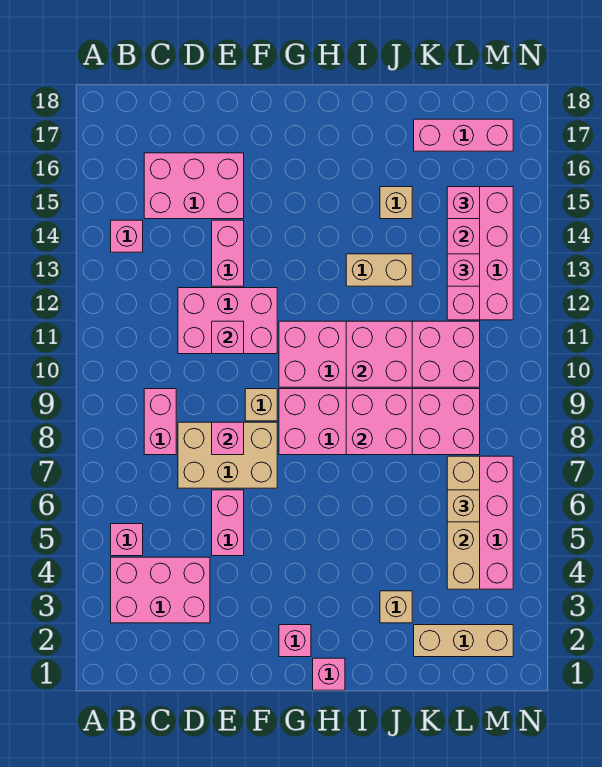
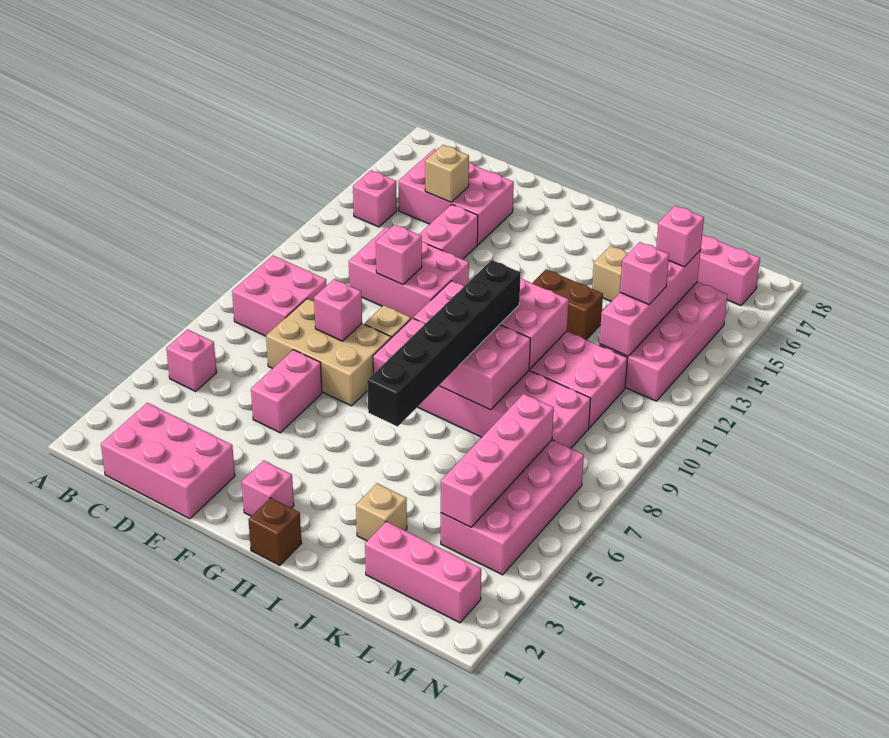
pink 2x3 brick [111,557,210,623] -> pink 2x3 brick moved to [101,403,235,519]
pink 1x2 brick [144,389,176,455] -> pink 2x2 brick [232,256,327,336]
pink 1x1 brick [313,658,345,690] -> brown 1x1 brick [248,498,302,565]
none -> black 1x6 brick [367,260,521,426]
tan 1x2 brick [346,254,412,286] -> brown 1x2 brick [532,269,603,340]
tan 1x3 brick [414,625,513,657] -> pink 1x3 brick [365,521,481,623]
tan 1x4 brick [447,456,480,589] -> pink 1x4 brick [441,394,554,527]
tan 1x1 brick [447,490,480,522] -> tan 1x1 brick moved to [425,145,469,202]

